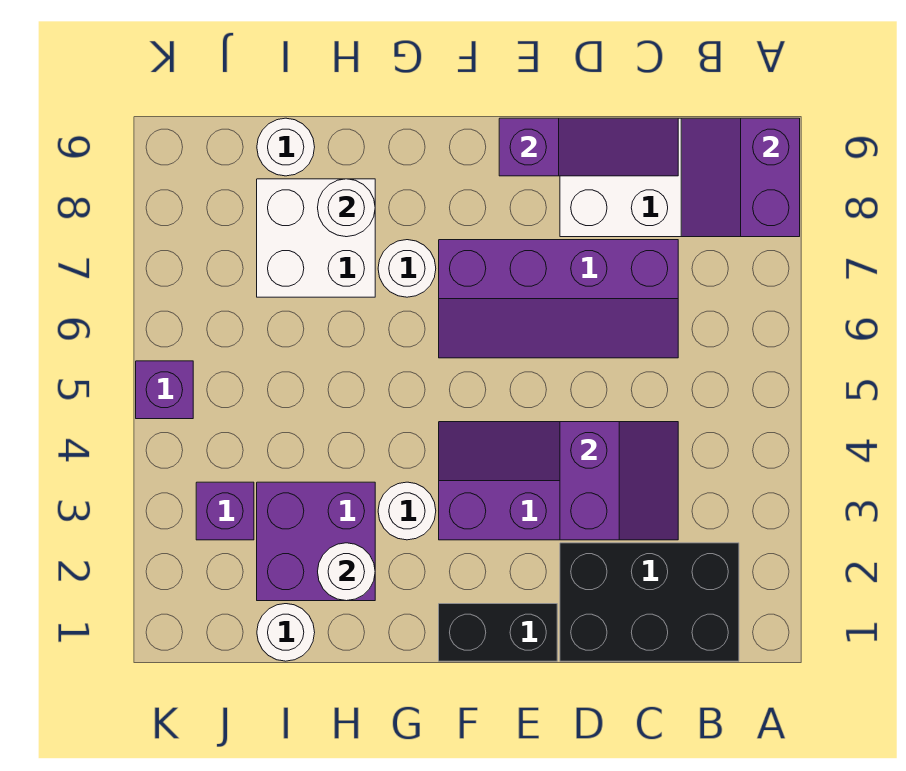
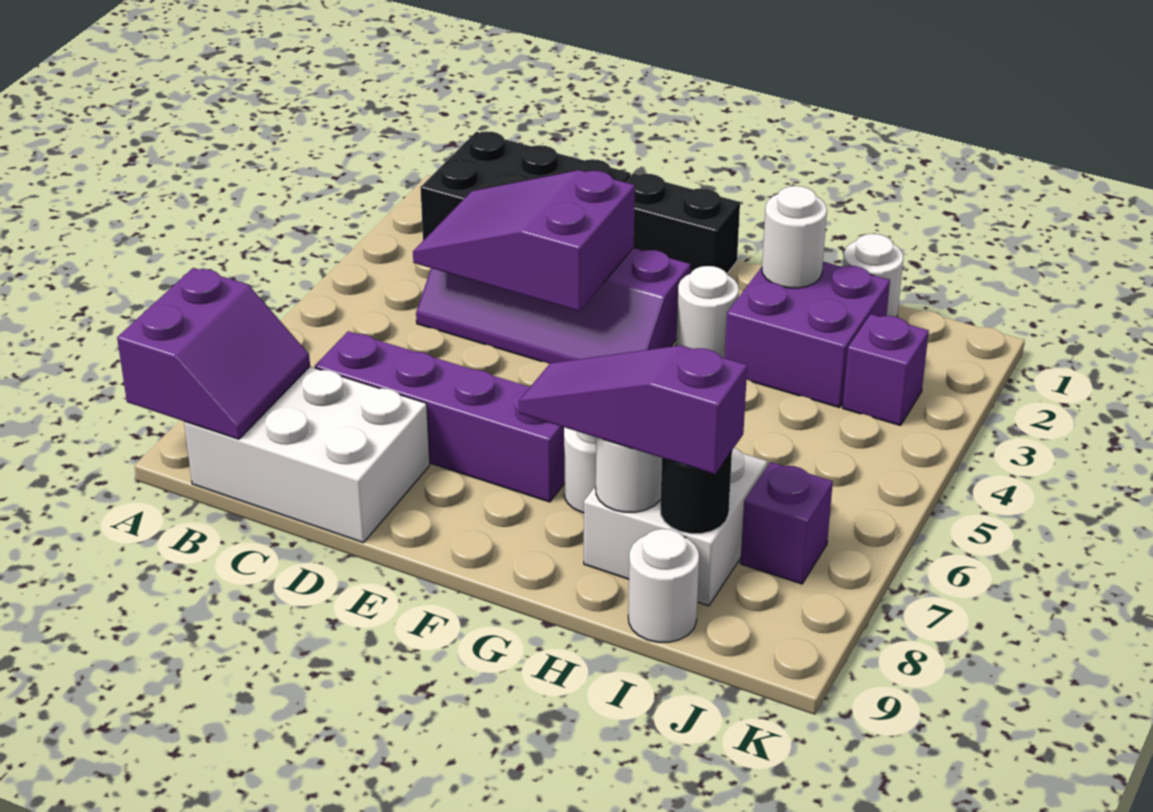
purple 2x2 slope [560,422,678,540] -> purple 2x3 slope [413,170,635,311]
purple 1x3 slope [499,118,678,176] -> purple 1x3 slope moved to [519,345,747,474]
none -> black 1x1 round brick [660,451,732,534]
purple 1x1 brick [136,361,193,419] -> purple 1x1 brick moved to [740,462,833,584]

